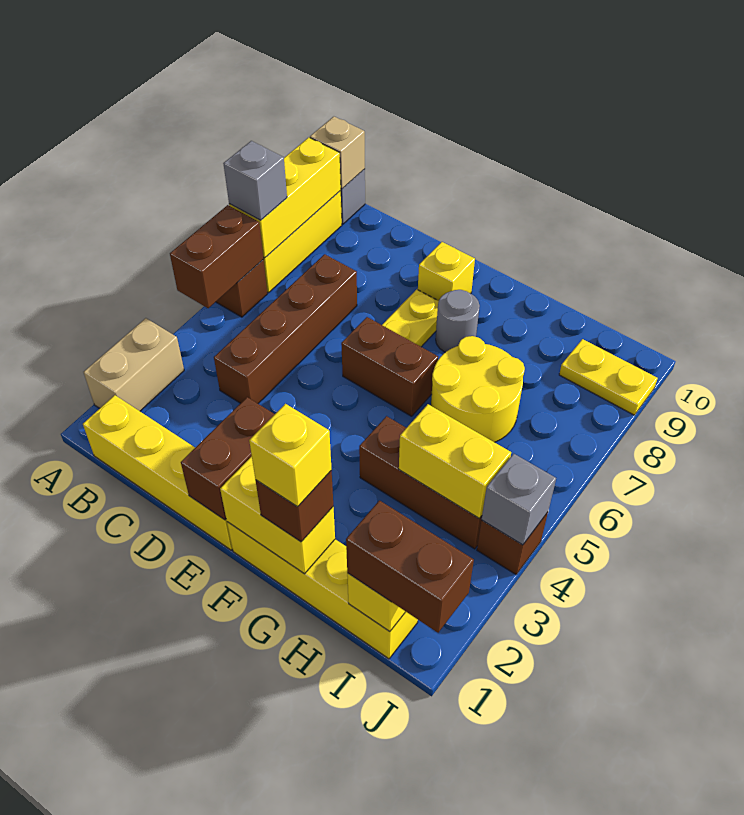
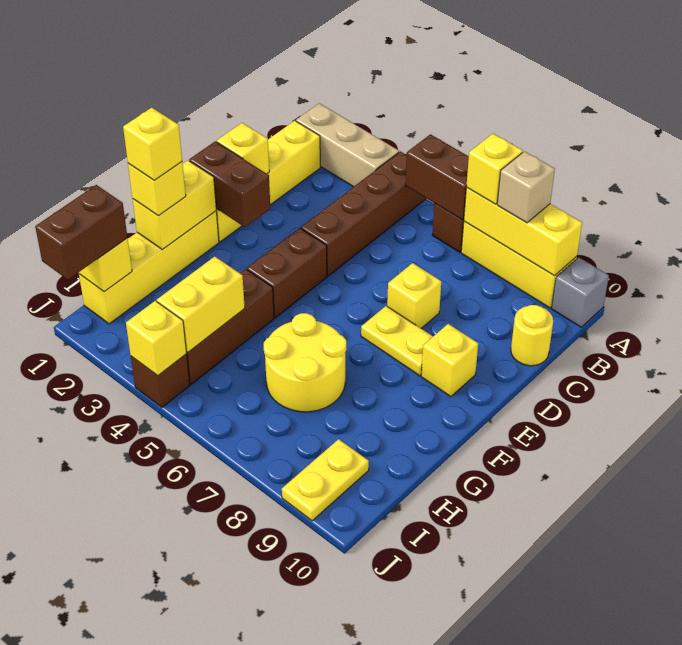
tan 1x2 brick [84,318,184,411] -> tan 1x3 brick [296,103,399,187]
grey 1x1 brick [223,141,287,220] -> yellow 1x1 brick [466,134,523,204]
tan 1x1 brick [310,117,365,189] -> tan 1x1 brick moved to [497,151,555,223]
brown 1x4 brick [214,254,357,403] -> brown 1x4 brick turned to [301,151,426,276]
none -> yellow 1x1 round brick [511,305,553,366]
none -> yellow 1x1 brick [217,123,269,174]
none -> yellow 1x1 brick [387,263,441,328]
brown 1x2 brick [341,317,438,416] -> brown 1x2 brick moved to [247,228,327,318]
grey 1x1 round brick [436,290,480,352] -> none
brown 1x1 brick [256,471,333,542] -> yellow 1x1 brick [128,162,186,216]
grey 1x1 brick [482,454,556,545] -> yellow 1x1 brick [126,301,187,376]

